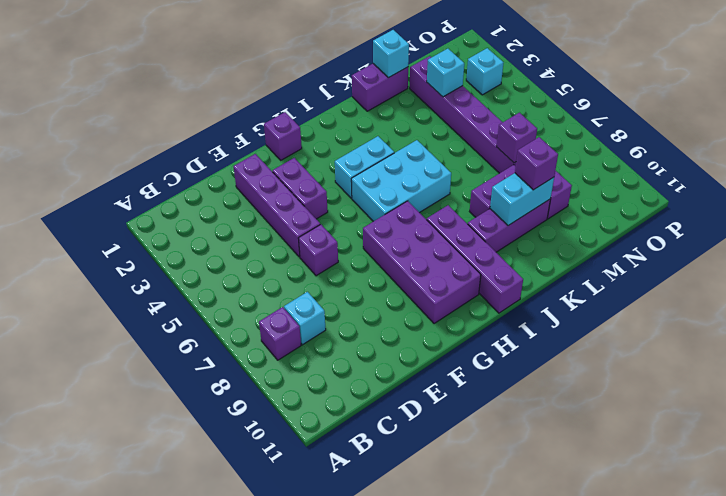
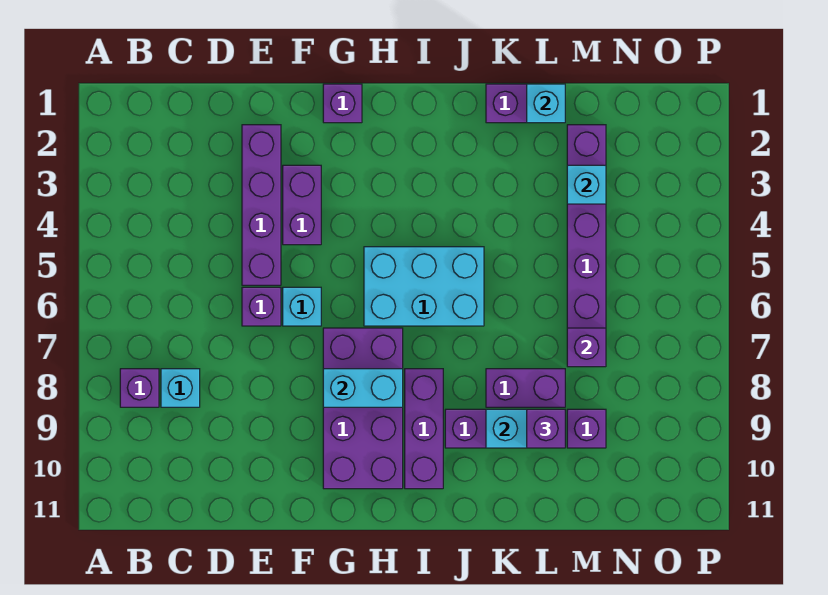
cyan 1x2 brick [335,136,394,198] -> cyan 1x2 brick moved to [323,369,403,407]
purple 1x4 brick [427,205,523,313] -> purple 1x3 brick [405,369,443,489]
cyan 1x1 brick [466,48,504,95] -> cyan 1x1 brick moved to [283,287,321,326]

